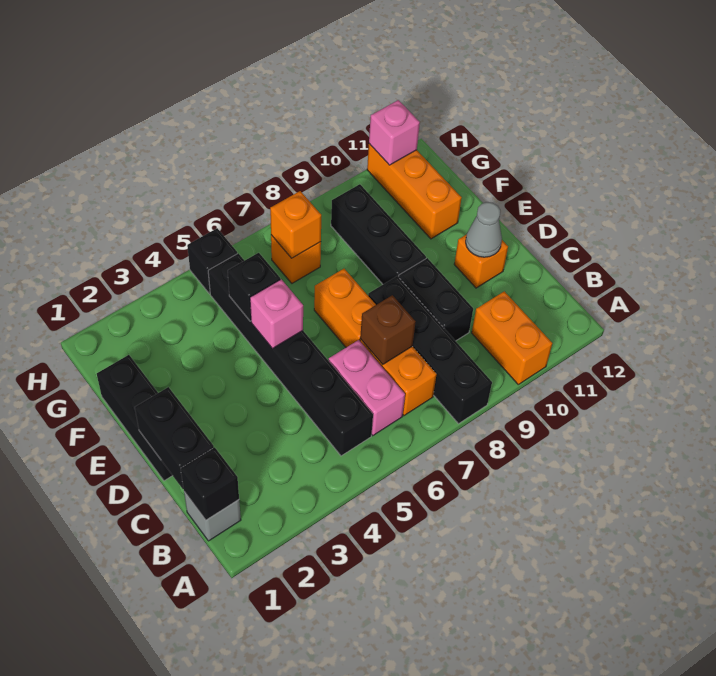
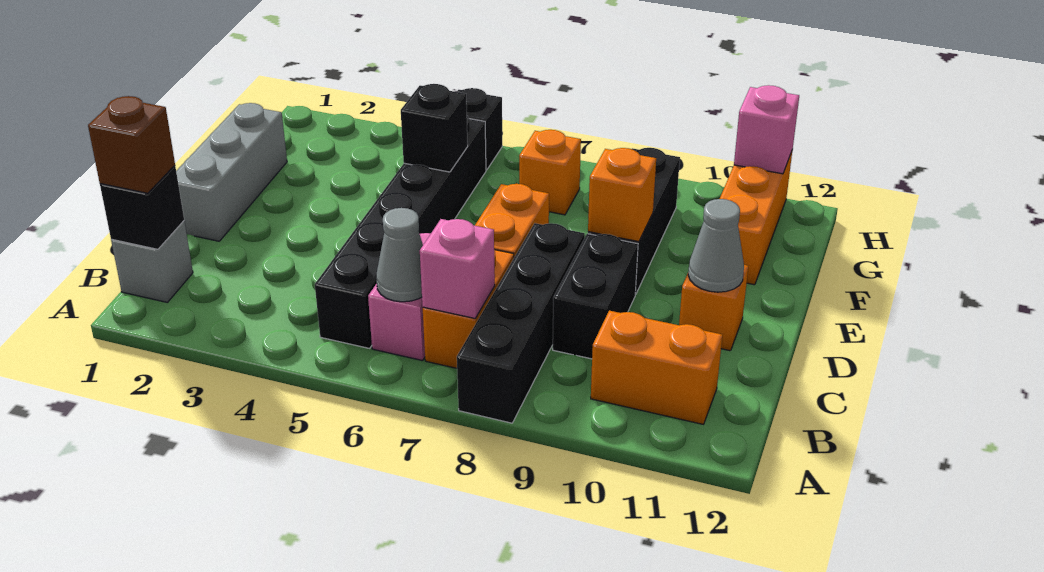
orange 1x2 brick [472,291,552,384] -> orange 1x2 brick turned to [591,311,722,424]
none -> grey 1x1 cone [376,208,423,302]
black 1x2 brick [135,387,214,489] -> none
brown 1x1 brick [360,295,416,364] -> brown 1x1 brick moved to [88,96,175,193]
black 1x3 brick [97,355,173,481] -> grey 1x3 brick [176,103,287,241]
pink 1x1 brick [250,279,303,348] -> pink 1x1 brick moved to [420,219,495,318]
orange 1x1 brick [270,191,321,258] -> orange 1x1 brick moved to [588,148,656,242]

